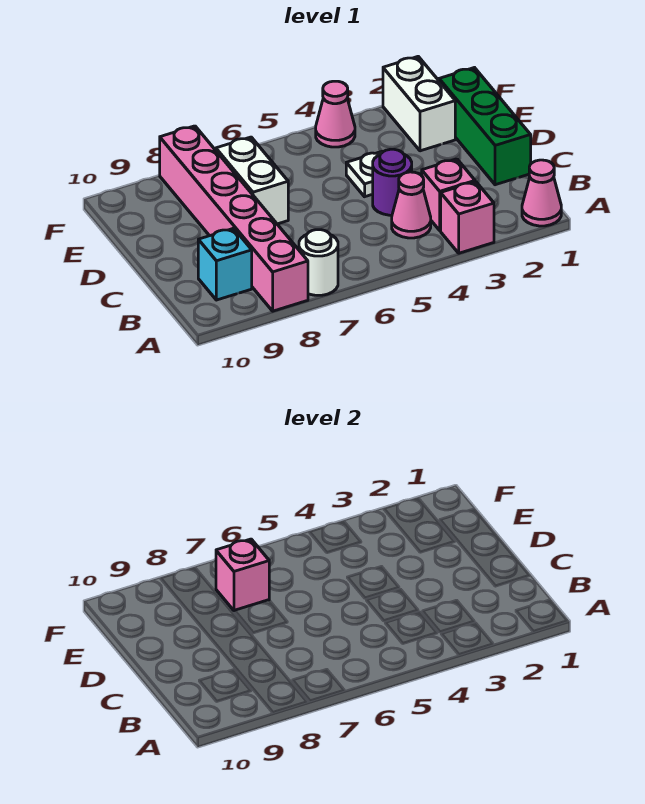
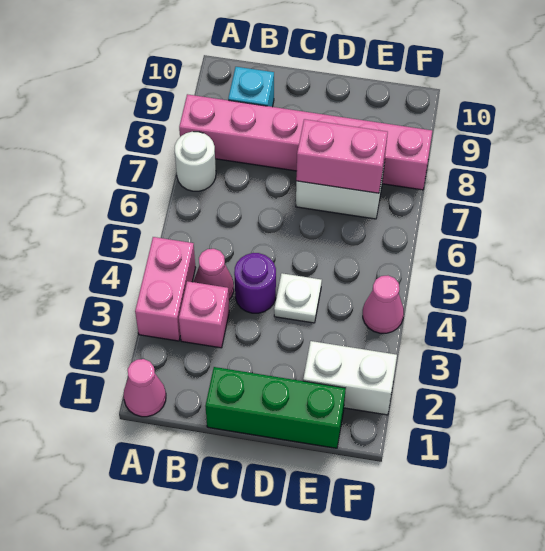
pink 1x1 brick [441,182,494,253] -> pink 1x2 brick [135,237,196,341]
pink 1x1 brick [216,539,269,611] -> pink 1x2 brick [296,119,388,193]

